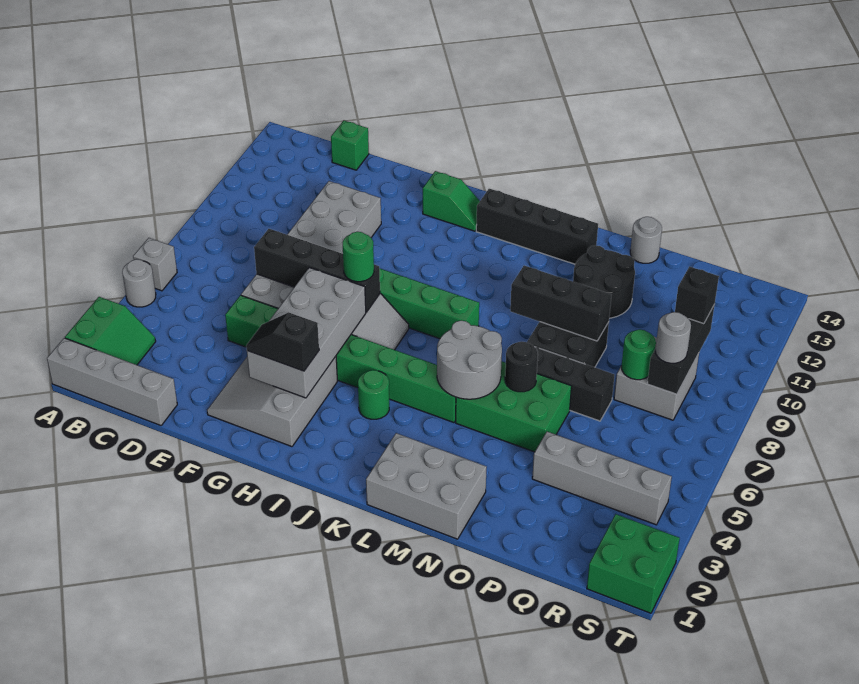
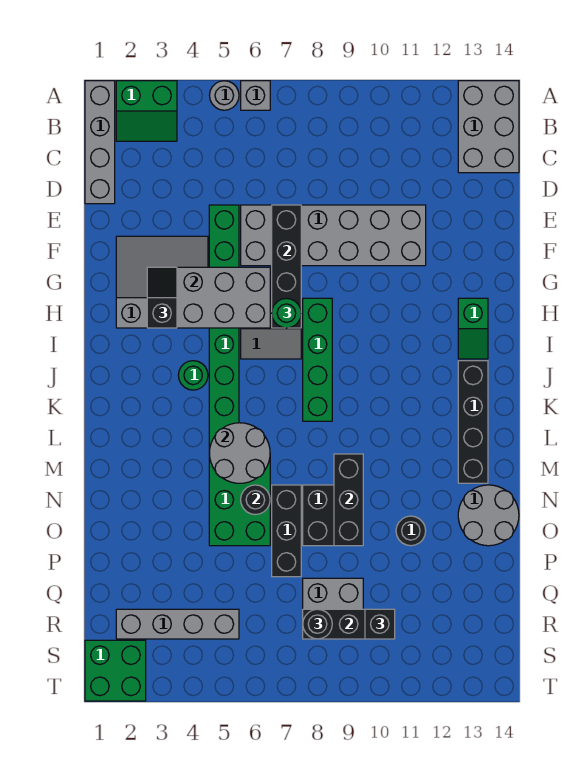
green 1x1 brick [331,121,369,170] -> none
grey 2x3 brick [366,433,487,539] -> grey 2x3 brick moved to [458,81,519,173]
black 2x2 round brick [573,245,635,318] -> black 1x1 round brick [396,516,426,546]
grey 1x1 round brick [630,217,662,263] -> grey 2x2 round brick [458,485,519,546]
grey 1x4 brick [532,432,672,525] -> grey 1x4 brick turned to [116,609,239,639]
green 1x1 round brick [621,329,656,380] -> none
grey 1x1 round brick [655,312,691,363] -> black 1x1 round brick [303,609,332,639]

